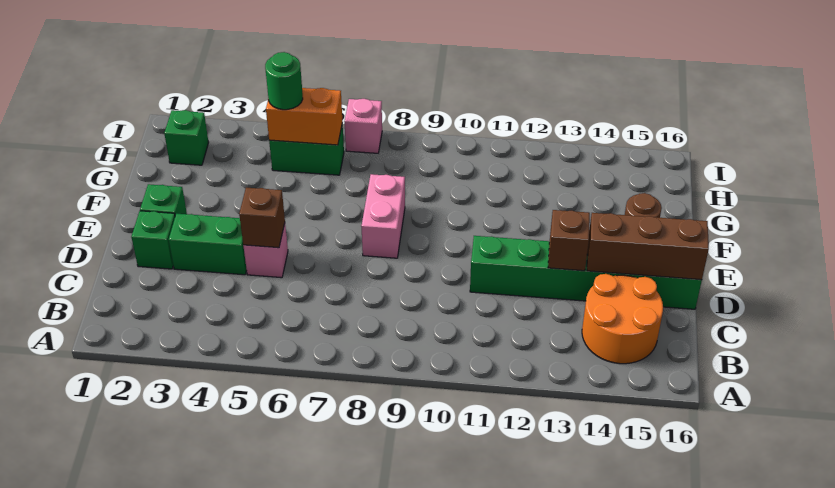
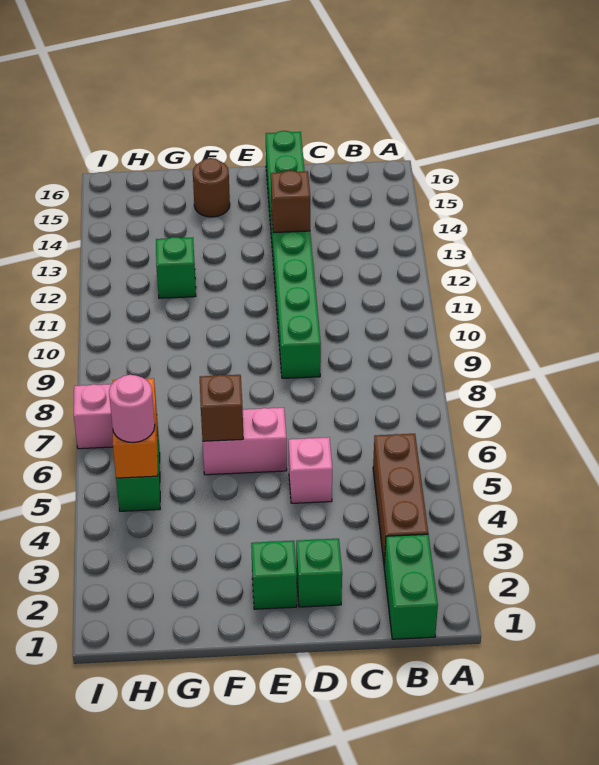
orange 2x2 round brick [582,274,663,364] -> none
green 1x2 brick [169,214,247,275] -> green 1x2 brick moved to [384,534,438,639]
brown 1x1 brick [239,188,285,248] -> brown 1x1 brick moved to [200,375,243,441]
green 1x6 brick [470,236,702,309] -> green 1x8 brick [266,131,321,378]
brown 1x3 brick [587,213,709,280] -> brown 1x3 brick moved to [373,434,428,566]
pink 1x2 brick [361,174,405,258] -> pink 1x2 brick moved to [203,408,287,475]
green 1x1 brick [164,110,209,165] -> green 1x1 brick moved to [156,237,196,298]
green 1x1 round brick [265,52,303,110] -> pink 1x1 round brick [109,375,155,443]

